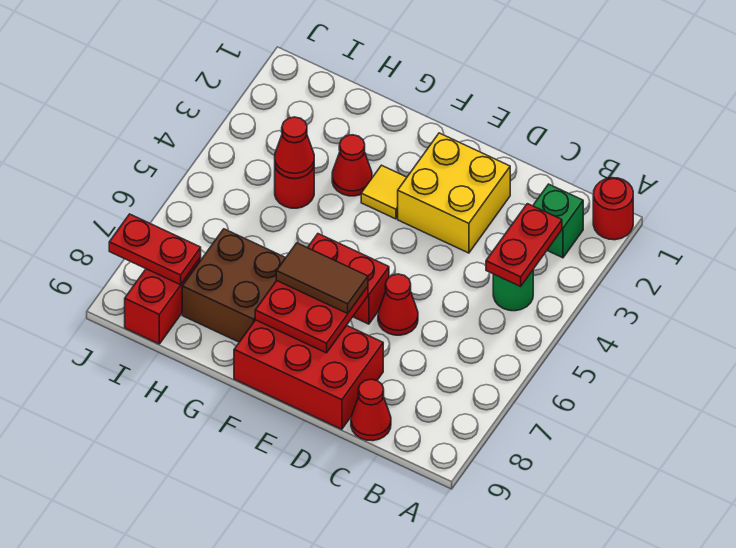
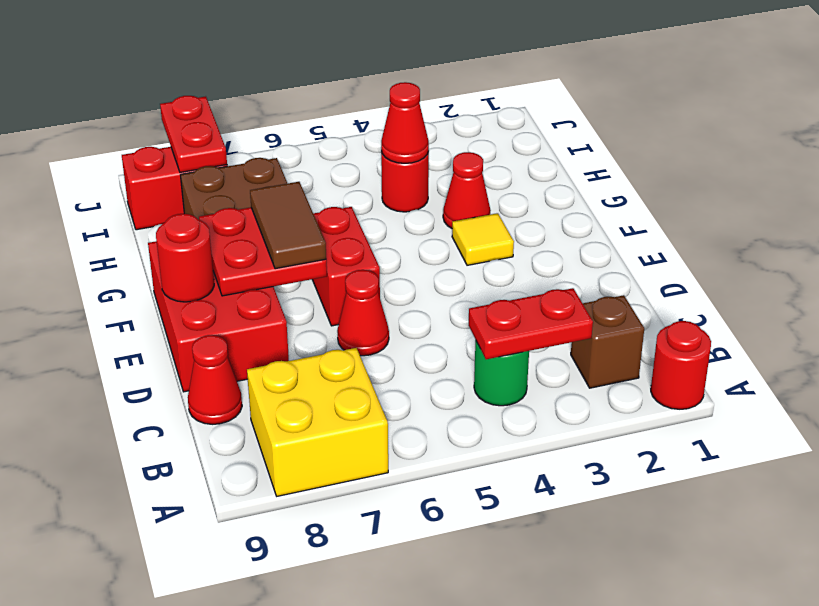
green 1x1 brick [533,184,583,258] -> brown 1x1 brick [571,295,644,388]
yellow 2x2 brick [398,133,510,253] -> yellow 2x2 brick moved to [247,348,388,496]
none -> red 1x1 round brick [156,214,214,302]

